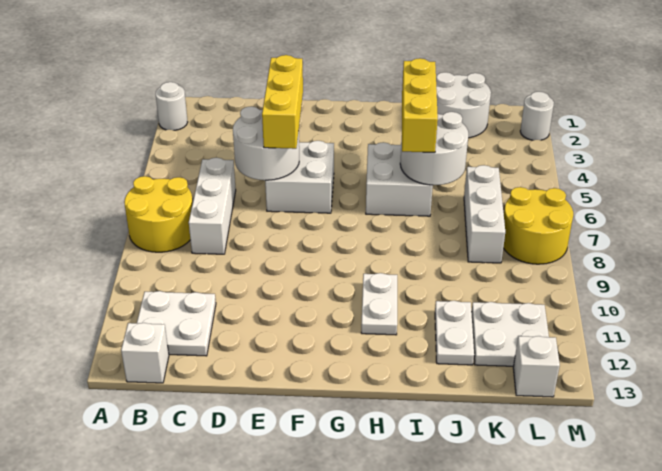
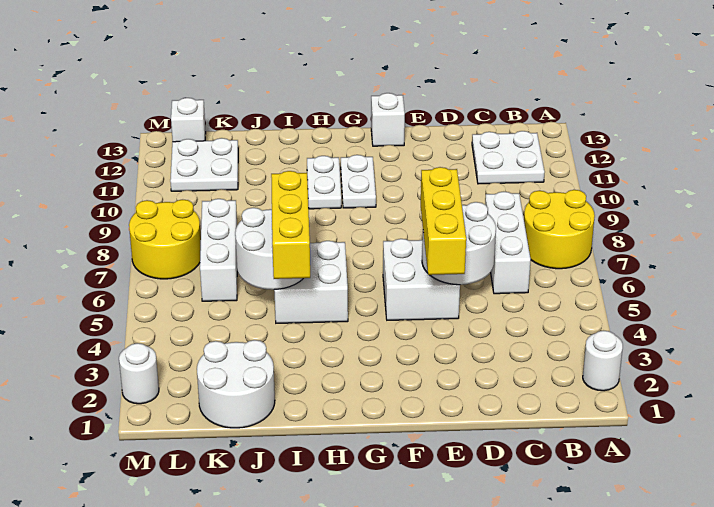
white 1x1 brick [121,323,169,383] -> white 1x1 brick moved to [371,93,405,146]
white 1x2 plate [435,301,474,365] -> white 1x2 plate moved to [341,155,376,208]

